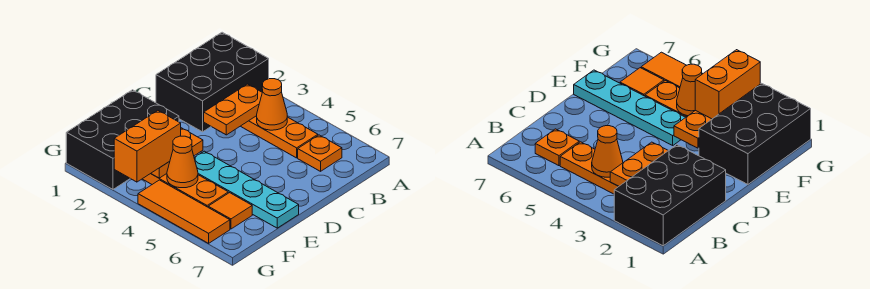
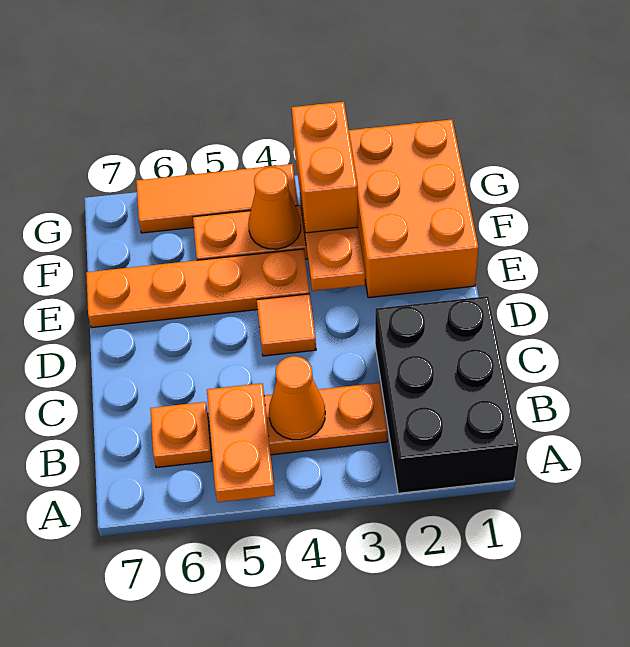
orange 1x2 plate [204,84,262,135] -> orange 1x2 plate moved to [207,383,275,502]
black 2x3 brick [66,90,179,189] -> orange 2x3 brick [349,119,478,298]
cyan 1x4 plate [194,151,299,228] -> orange 1x4 plate [86,249,310,328]
orange 1x1 tile [208,193,252,229] -> orange 1x1 tile moved to [257,294,316,356]

